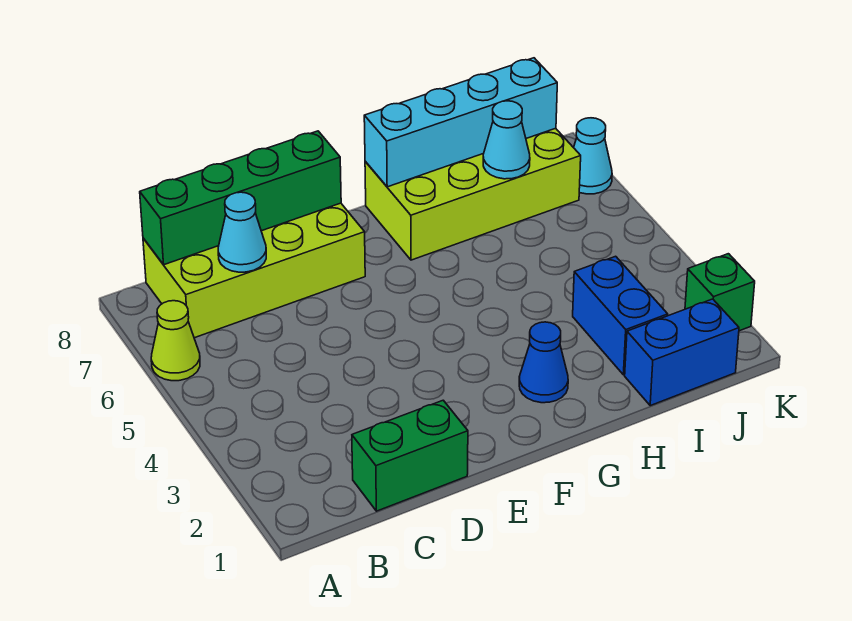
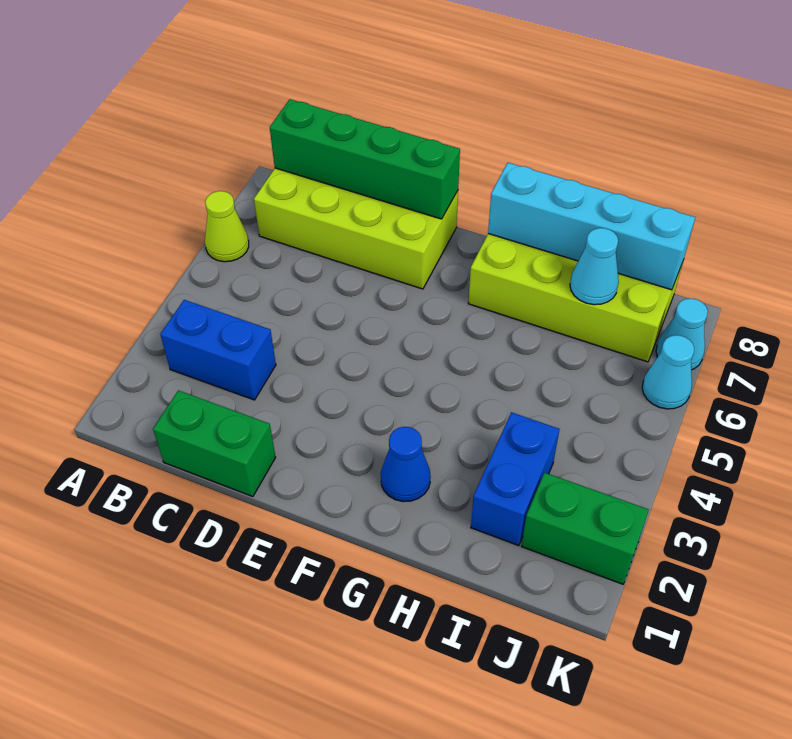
cyan 1x1 cone [218,192,266,272] -> cyan 1x1 cone moved to [642,335,694,409]
blue 1x2 brick [625,299,739,406] -> blue 1x2 brick moved to [160,300,276,400]
green 1x1 brick [685,254,755,331] -> green 1x2 brick [522,473,649,584]

